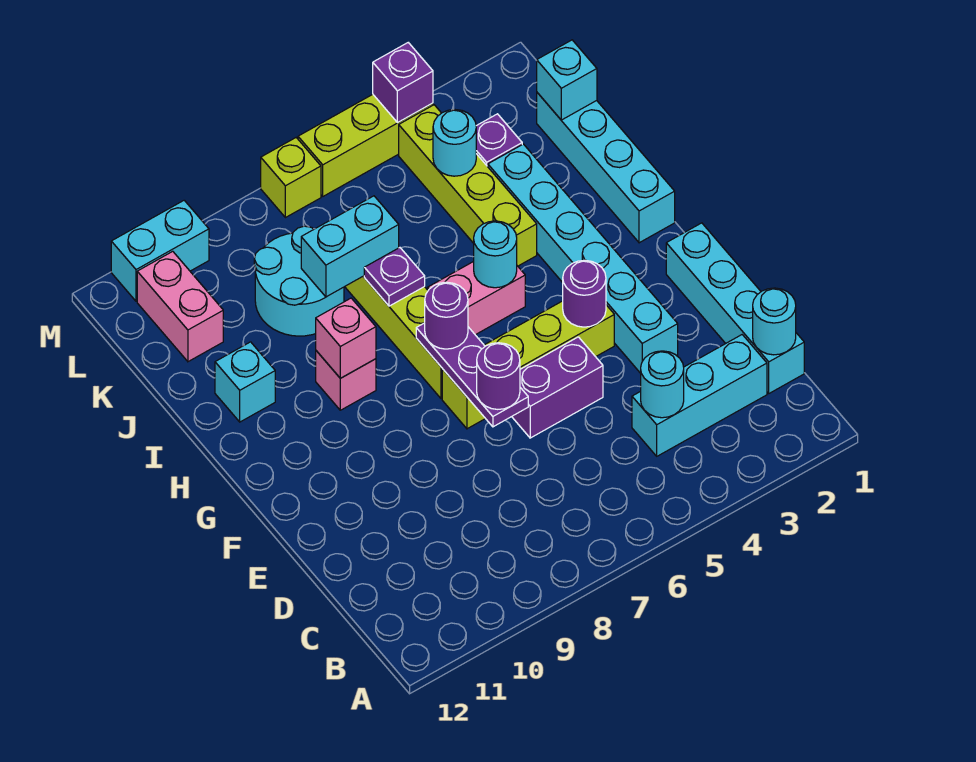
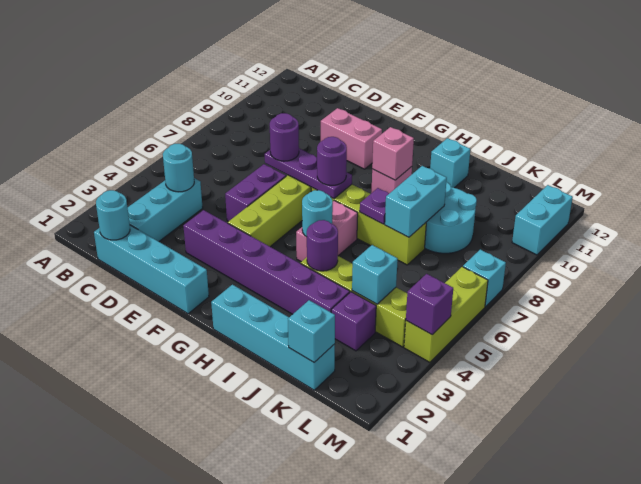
cyan 1x6 brick [488,144,678,373] -> purple 1x6 brick [183,210,350,314]
purple 1x1 round brick [563,260,606,327] -> purple 1x1 round brick moved to [307,220,338,271]
cyan 1x1 round brick [433,110,476,176] -> cyan 1x1 brick [352,245,398,304]
pink 1x2 brick [137,251,223,362] -> pink 1x2 brick moved to [321,108,382,169]
lime 1x1 brick [261,138,321,218] -> cyan 1x1 brick [463,249,506,306]

